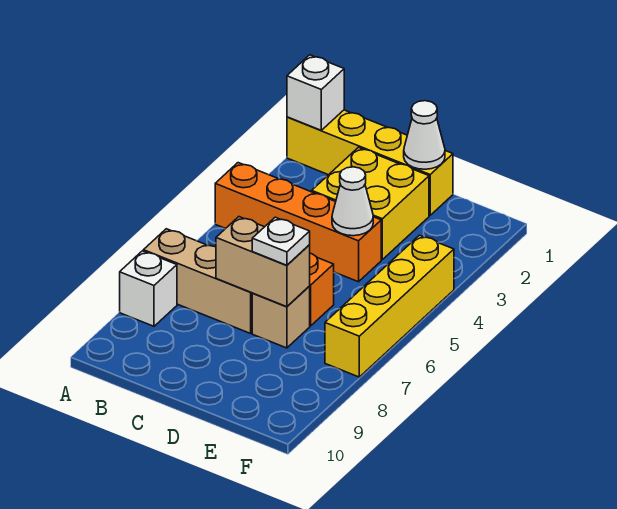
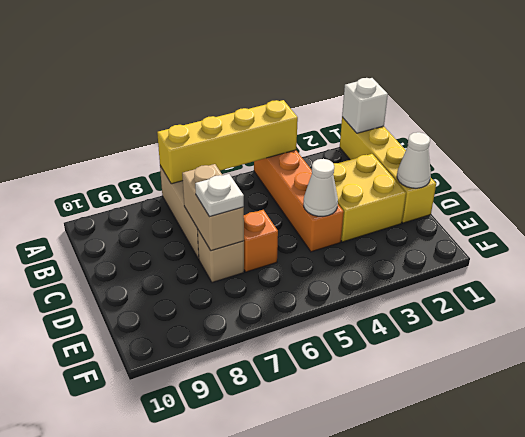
white 1x1 brick [120,251,177,326] -> none
yellow 1x4 brick [325,235,454,377] -> yellow 1x4 brick moved to [157,100,298,184]

